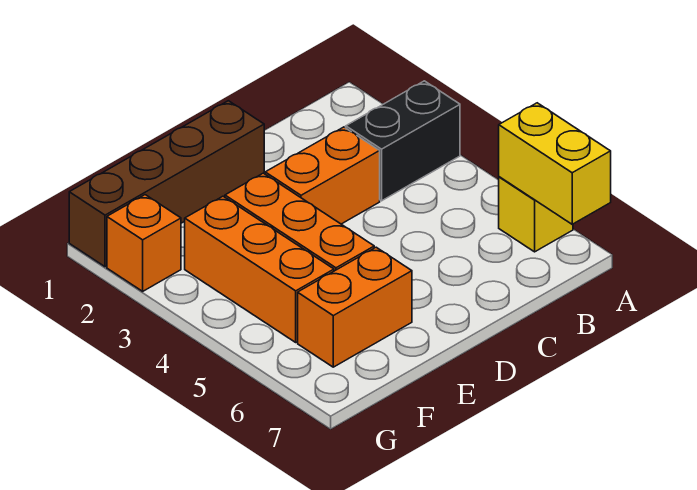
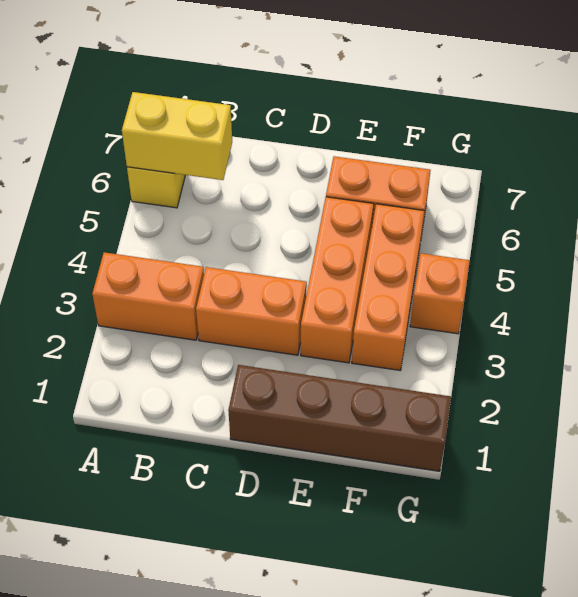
black 1x2 brick [346,81,460,201] -> orange 1x2 brick [92,252,204,340]
yellow 1x2 brick [499,103,611,224] -> yellow 1x2 brick turned to [122,92,232,180]
orange 1x1 brick [107,195,181,291] -> orange 1x1 brick moved to [410,253,470,334]

